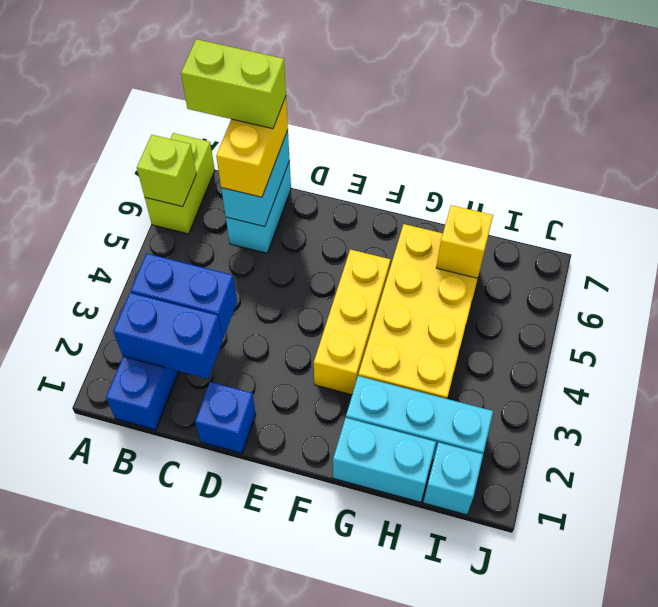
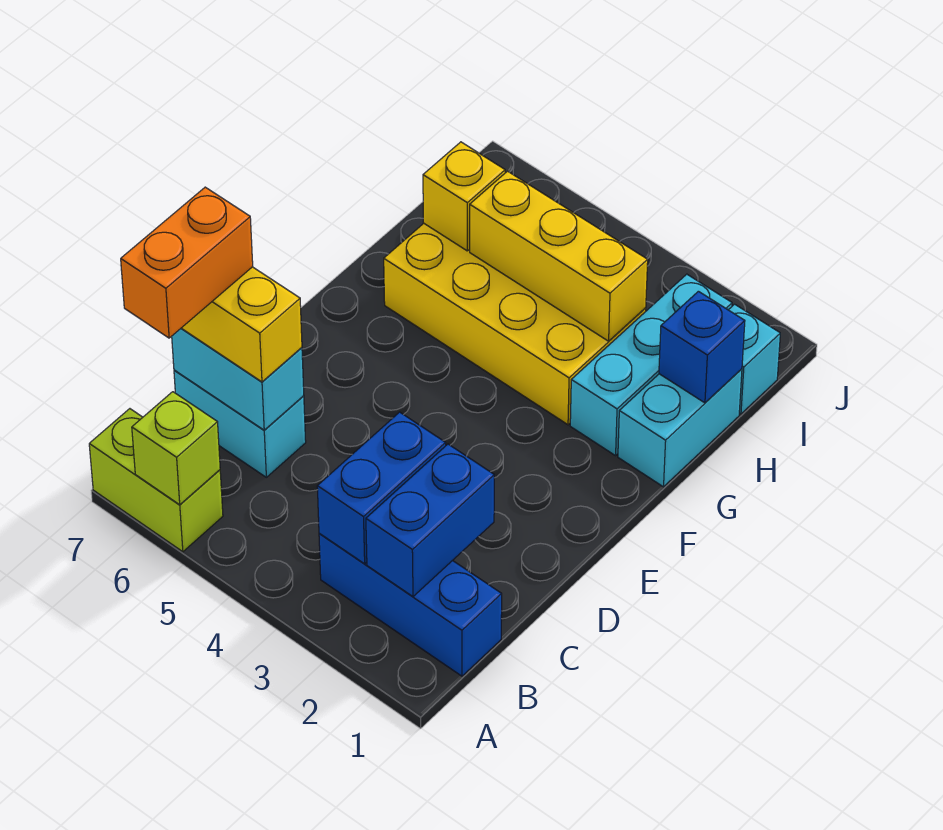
lime 1x2 brick [181,39,286,129] -> orange 1x2 brick [121,187,253,338]
blue 1x1 brick [195,382,256,453] -> blue 1x1 brick moved to [659,291,745,403]
yellow 1x3 brick [314,250,390,395] -> yellow 1x3 brick moved to [470,171,648,341]

